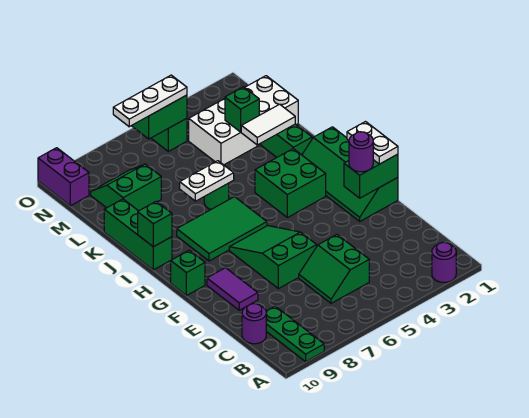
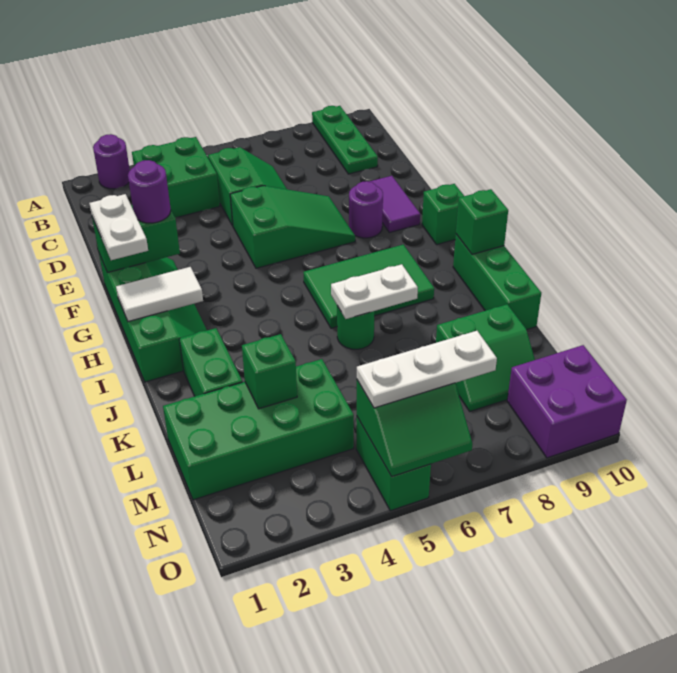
purple 1x1 round brick [242,304,266,344] -> purple 1x1 round brick moved to [349,181,383,238]
green 2x3 slope [229,226,317,289] -> green 2x3 slope turned to [230,186,355,268]
green 2x2 brick [255,149,326,218] -> green 2x2 brick moved to [132,137,220,218]
white 1x2 tile [241,104,295,145] -> white 1x2 tile moved to [116,267,203,322]
white 2x4 brick [189,76,298,165] -> green 2x4 brick [163,359,354,500]
purple 1x2 brick [38,148,89,206] -> purple 2x2 brick [507,345,627,458]

